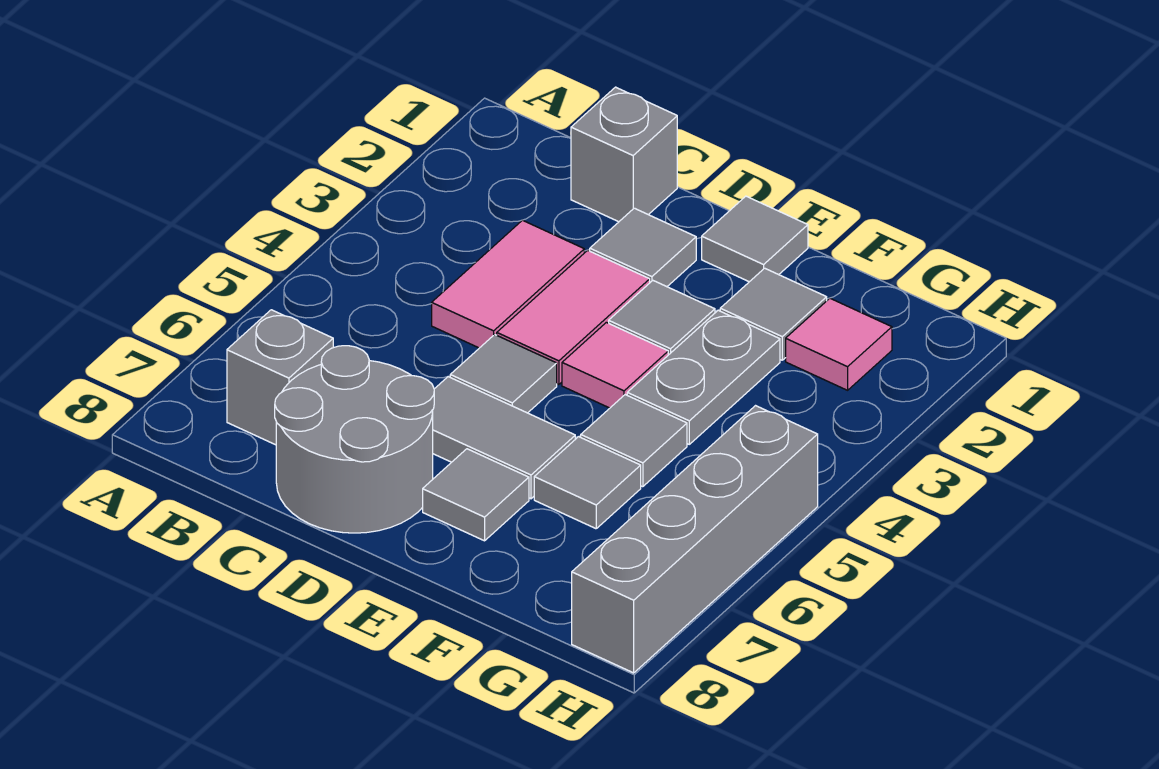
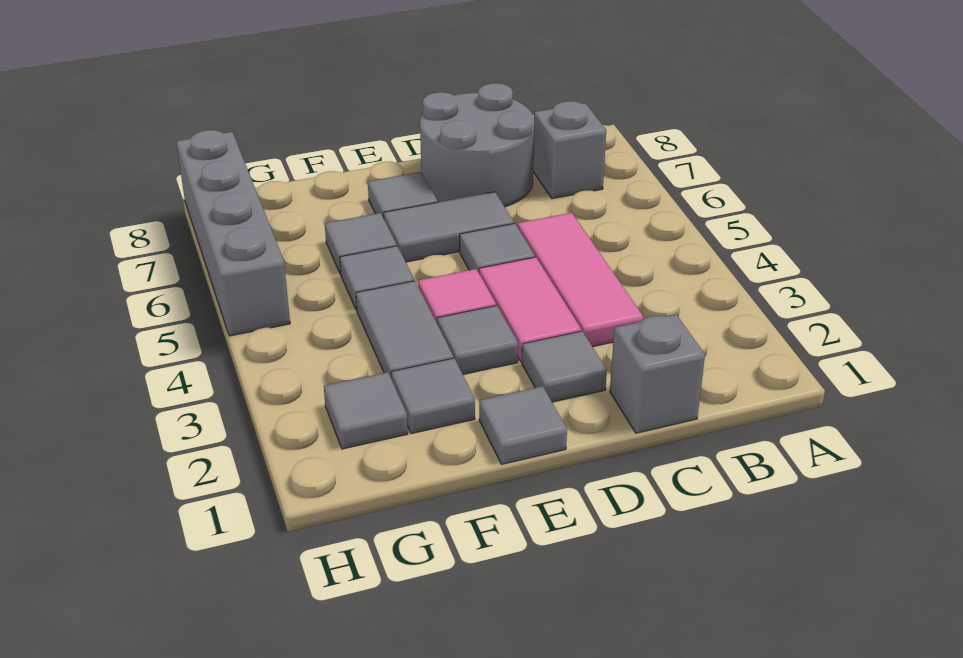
pink 1x2 tile [432,220,584,348] -> pink 1x3 tile [518,213,643,347]
grey 1x2 plate [627,310,780,444] -> grey 1x2 tile [356,281,453,379]
pink 1x1 tile [786,298,892,390] -> grey 1x1 tile [324,372,408,449]

